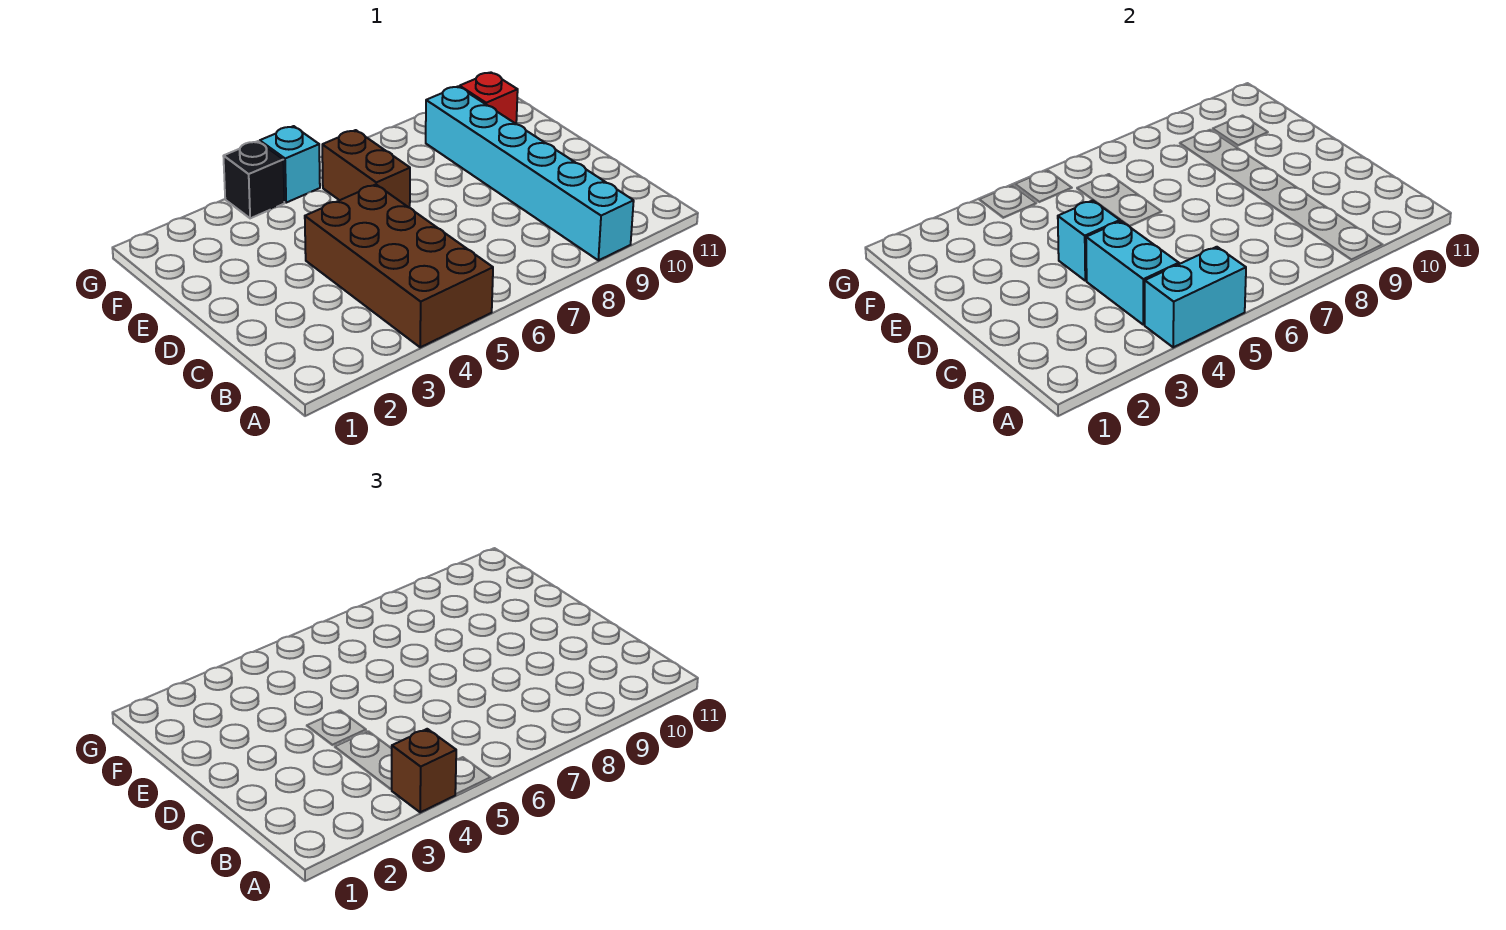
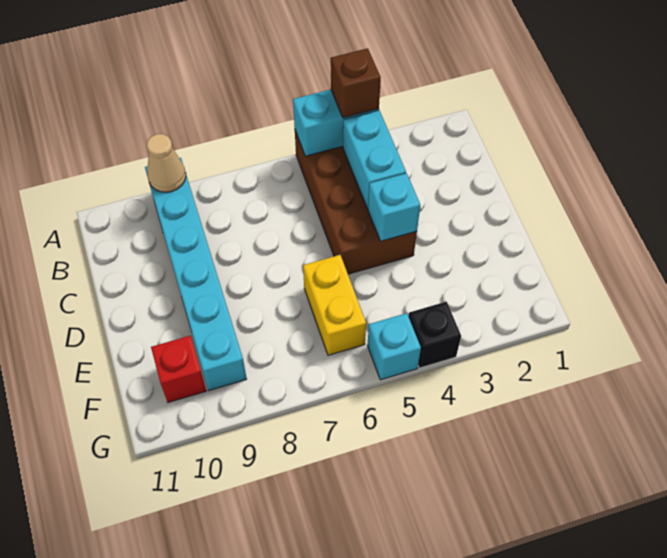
none -> tan 1x1 cone [147,134,186,192]
brown 1x2 brick [322,130,410,208] -> yellow 1x2 brick [303,255,366,355]

